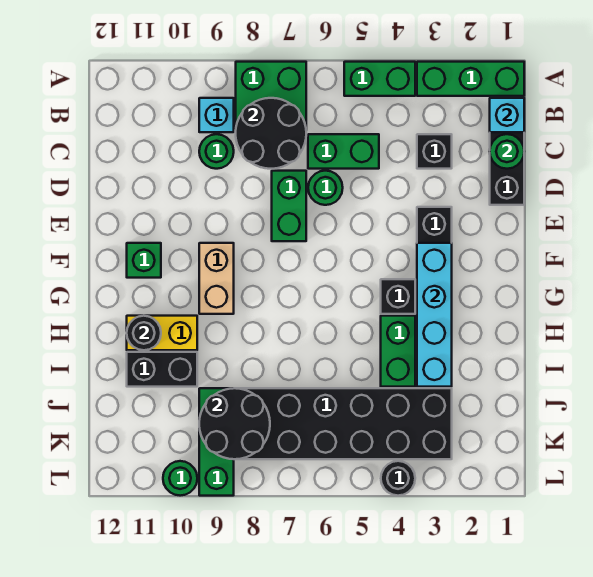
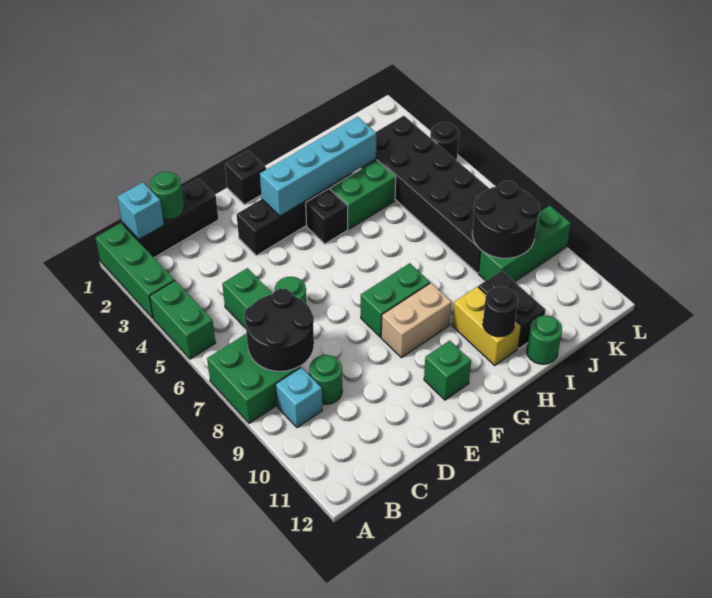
black 1x1 brick [417,134,452,169] -> black 1x1 brick moved to [225,150,266,205]
green 1x2 brick [272,171,306,241] -> green 1x2 brick moved to [361,263,430,337]
green 1x1 round brick [163,461,197,496] -> green 1x1 round brick moved to [527,316,562,364]

